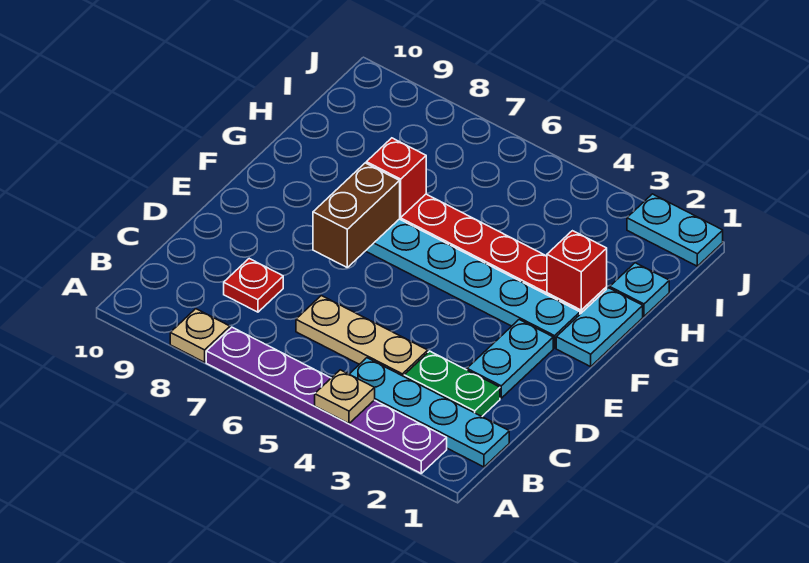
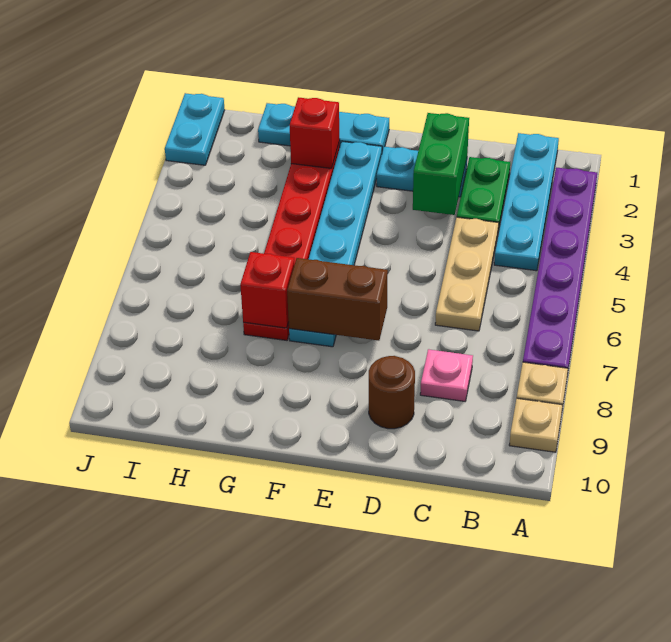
tan 1x1 plate [315,370,375,423] -> tan 1x1 plate moved to [509,398,563,452]
red 1x1 plate [224,259,283,312] -> pink 1x1 plate [420,349,473,401]
none -> green 1x2 brick [413,113,469,215]
none -> brown 1x1 round brick [369,356,415,429]

